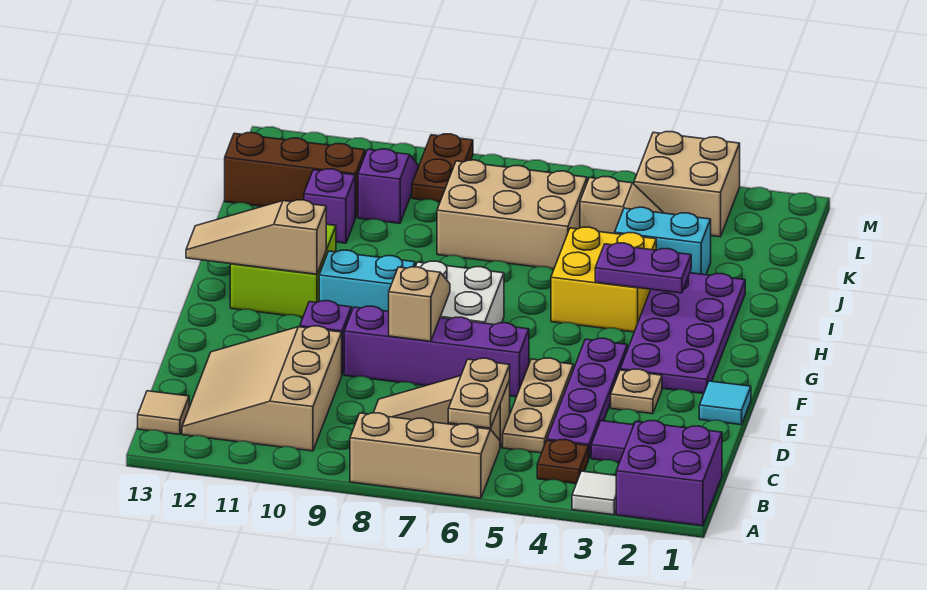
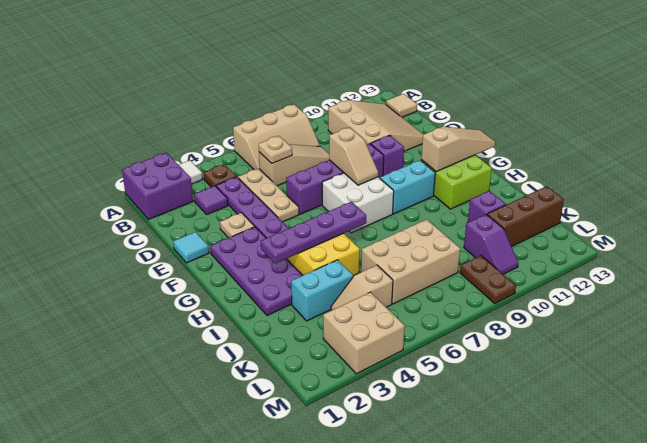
tan 1x2 plate [448,358,510,428] -> tan 1x1 plate [259,136,292,163]
purple 1x2 plate [595,243,691,293] -> purple 1x4 plate [261,202,366,264]

